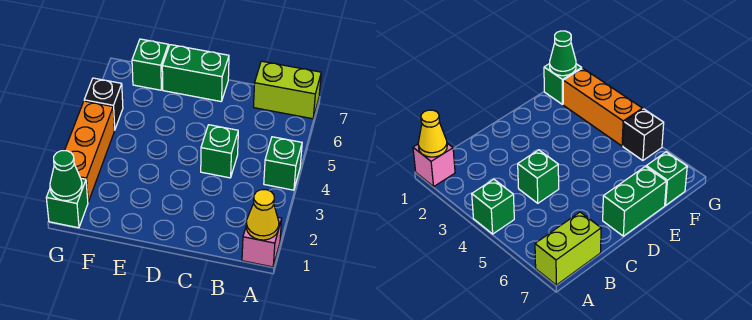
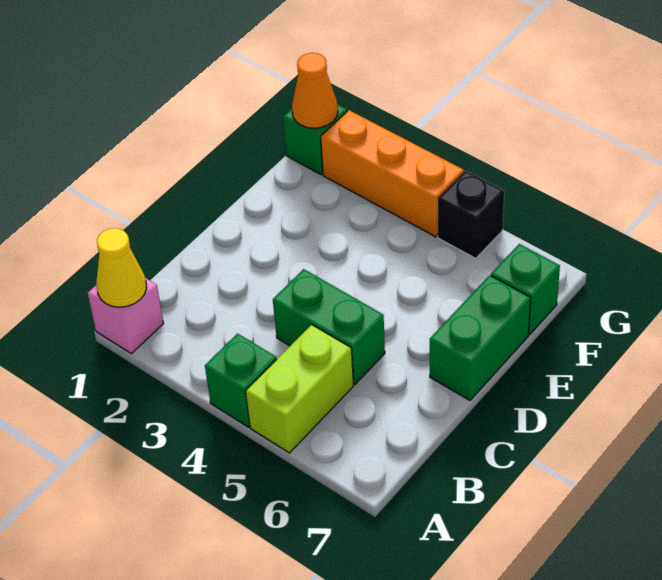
lime 1x2 brick [254,61,321,119] -> lime 1x2 brick moved to [246,325,353,453]
green 1x1 brick [201,125,238,178] -> green 1x2 brick [273,269,385,385]
green 1x1 cone [50,151,82,201] -> orange 1x1 cone [292,53,338,128]

